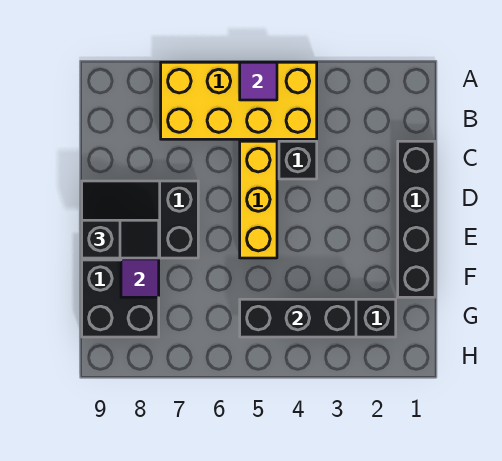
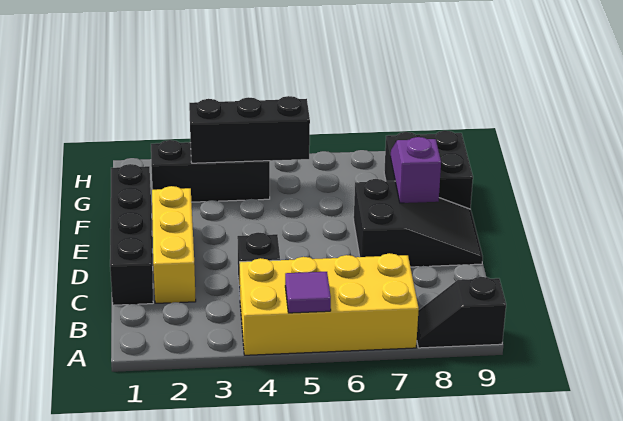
yellow 1x3 brick [240,141,277,258] -> yellow 1x3 brick moved to [152,186,196,303]
black 1x2 slope [82,220,159,258] -> black 1x2 slope moved to [417,277,506,348]

